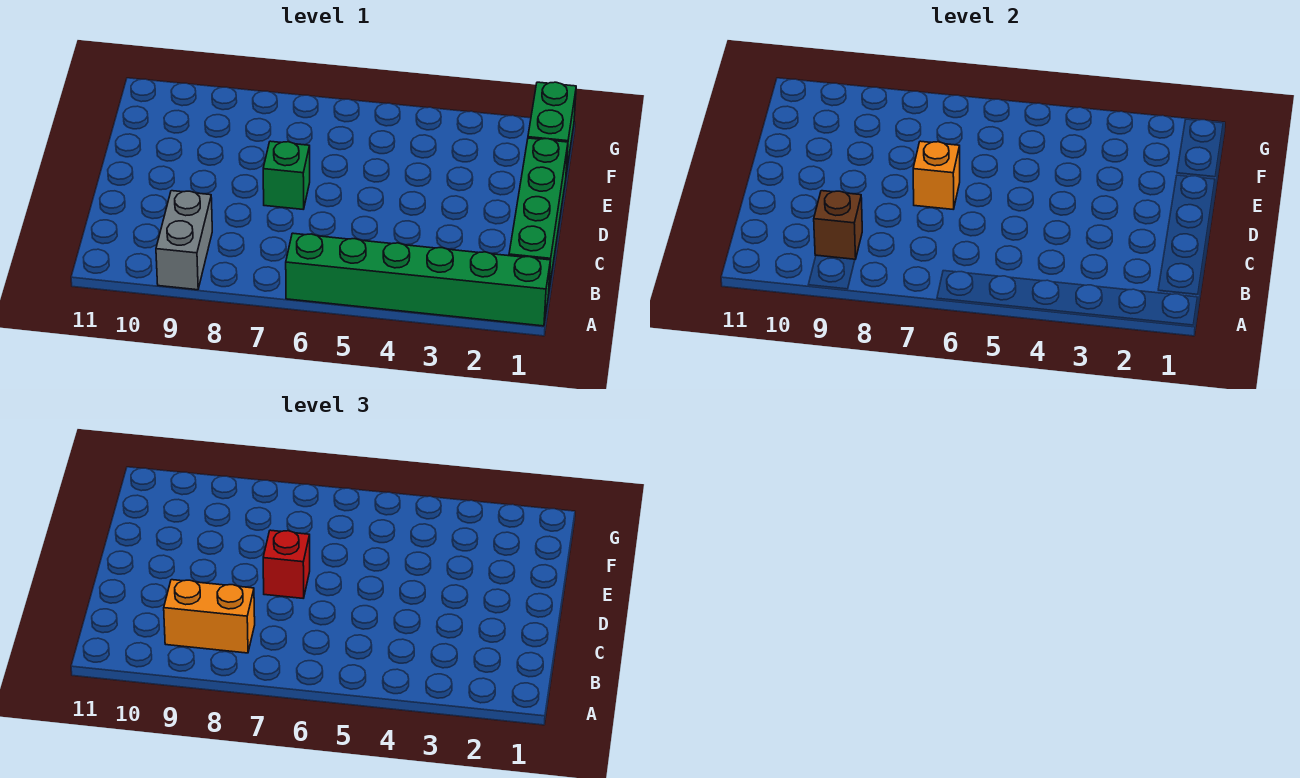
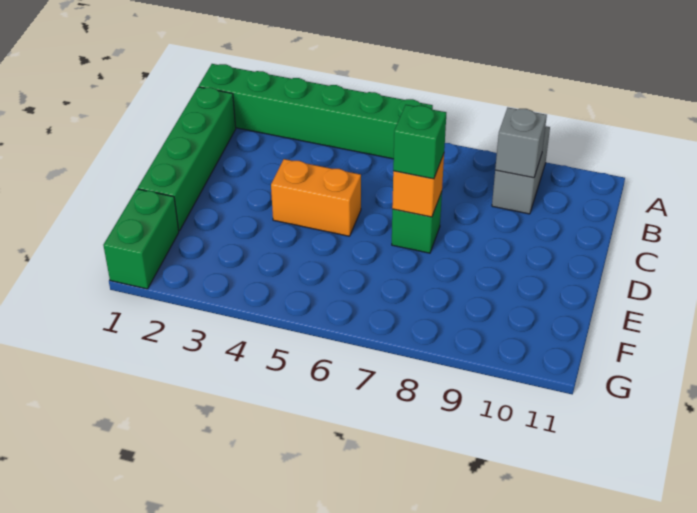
orange 1x2 brick [164,580,255,653] -> orange 1x2 brick moved to [271,159,361,236]
brown 1x1 brick [814,191,862,259] -> grey 1x1 brick [495,108,547,178]
red 1x1 brick [263,530,310,598] -> green 1x1 brick [393,105,446,179]

